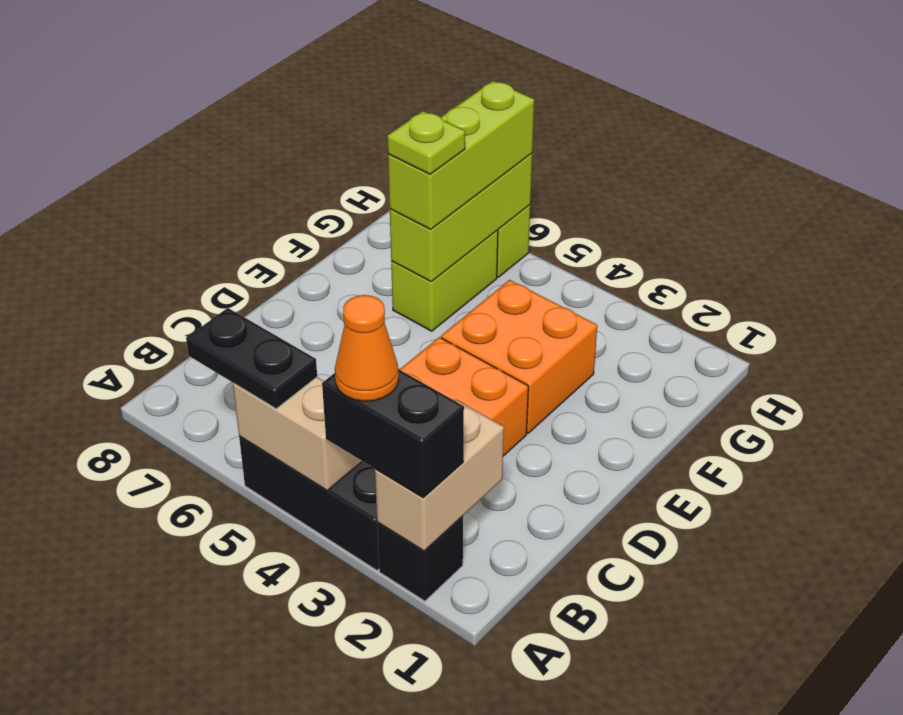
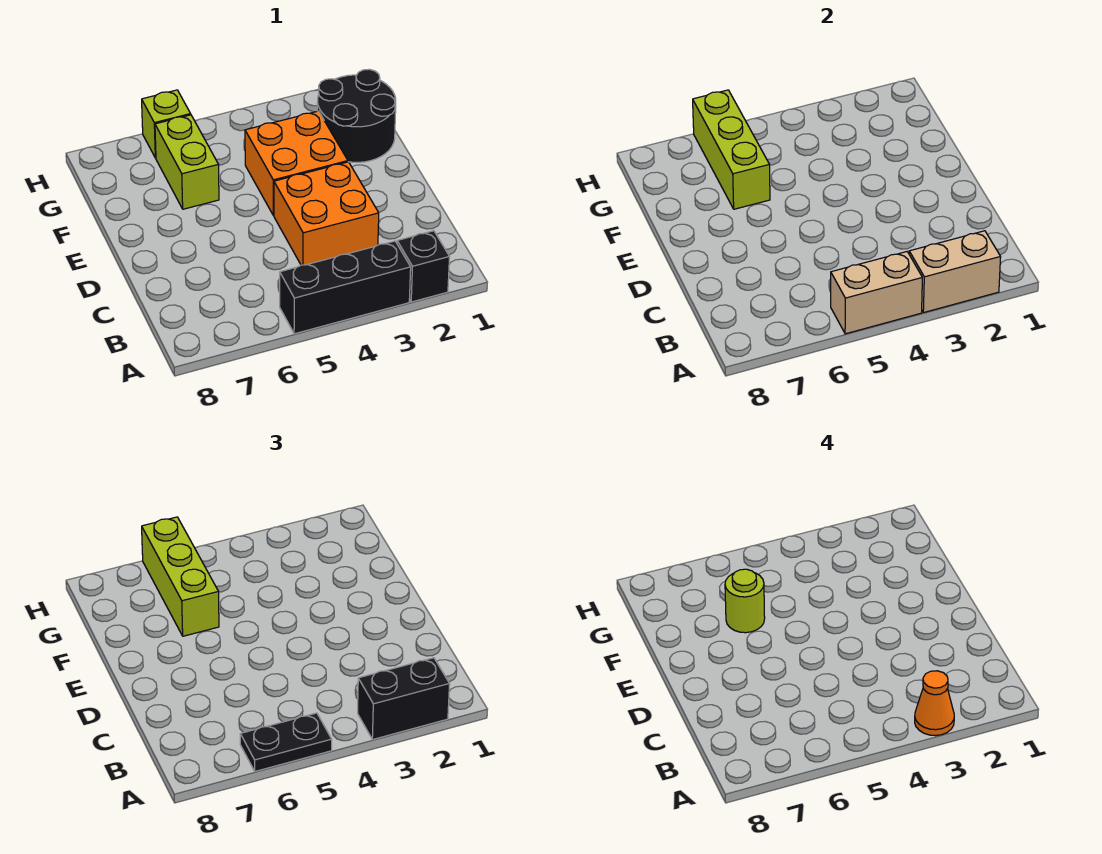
tan 1x2 brick [375,400,504,551] -> tan 1x2 brick turned to [909,231,1001,313]
none -> black 2x2 round brick [317,69,396,162]
lime 1x1 plate [387,111,465,174] -> lime 1x1 round brick [725,569,765,633]

